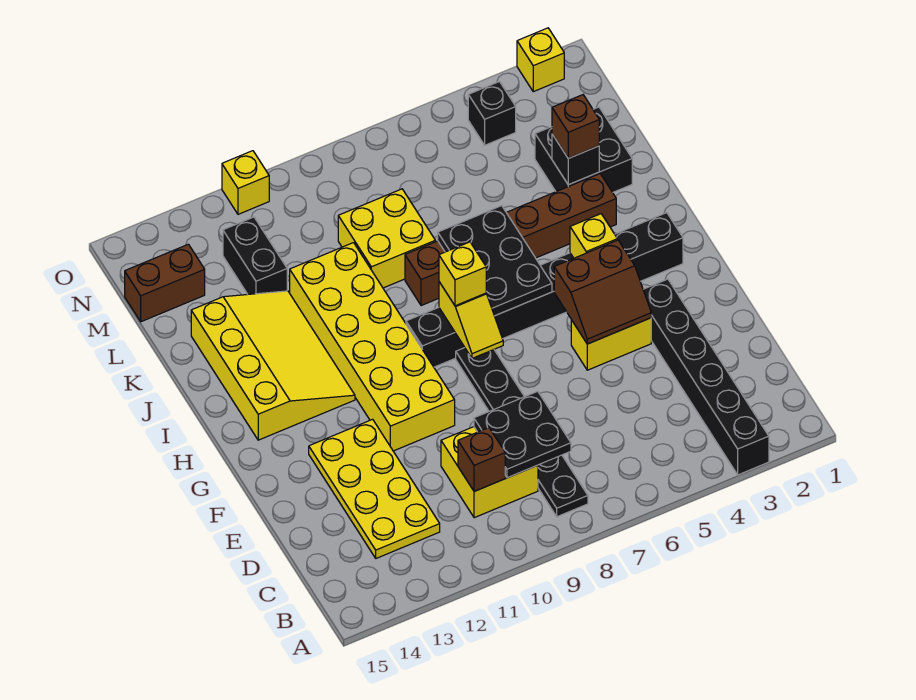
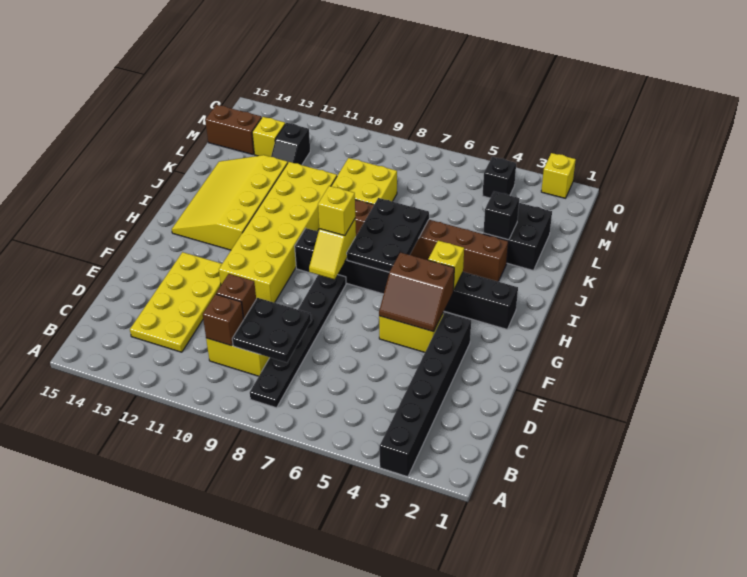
yellow 3x4 slope [191,291,355,440] -> yellow 3x4 slope turned to [172,155,288,250]
brown 1x1 brick [552,95,599,158] -> brown 1x1 brick moved to [216,274,256,319]
black 1x2 brick [223,217,287,294] -> black 1x2 slope [271,123,310,165]
yellow 1x1 brick [222,151,269,214] -> yellow 1x1 brick moved to [252,117,285,157]

